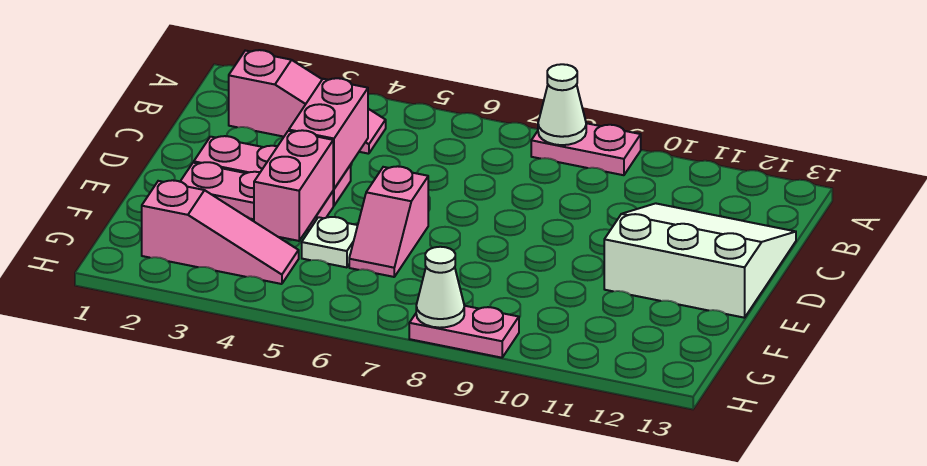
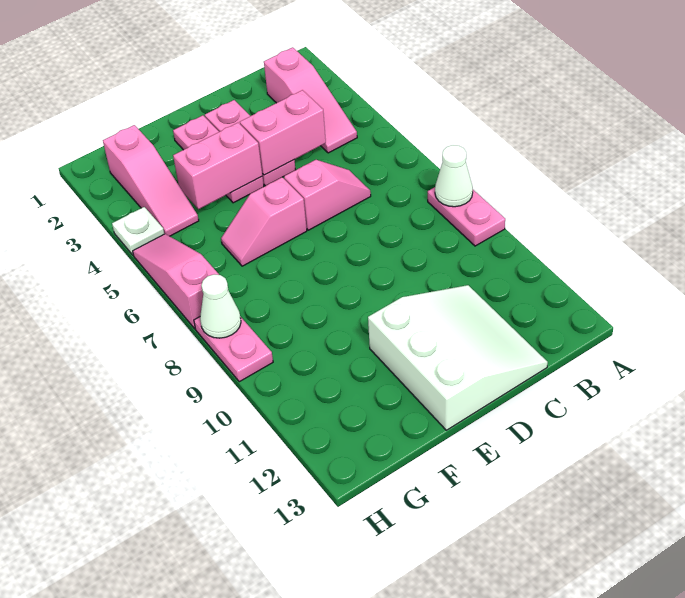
none -> pink 1x2 slope [284,160,371,230]
white 1x1 plate [302,217,358,267] -> white 1x1 plate moved to [112,207,164,255]
none -> pink 1x3 slope [133,234,219,329]

